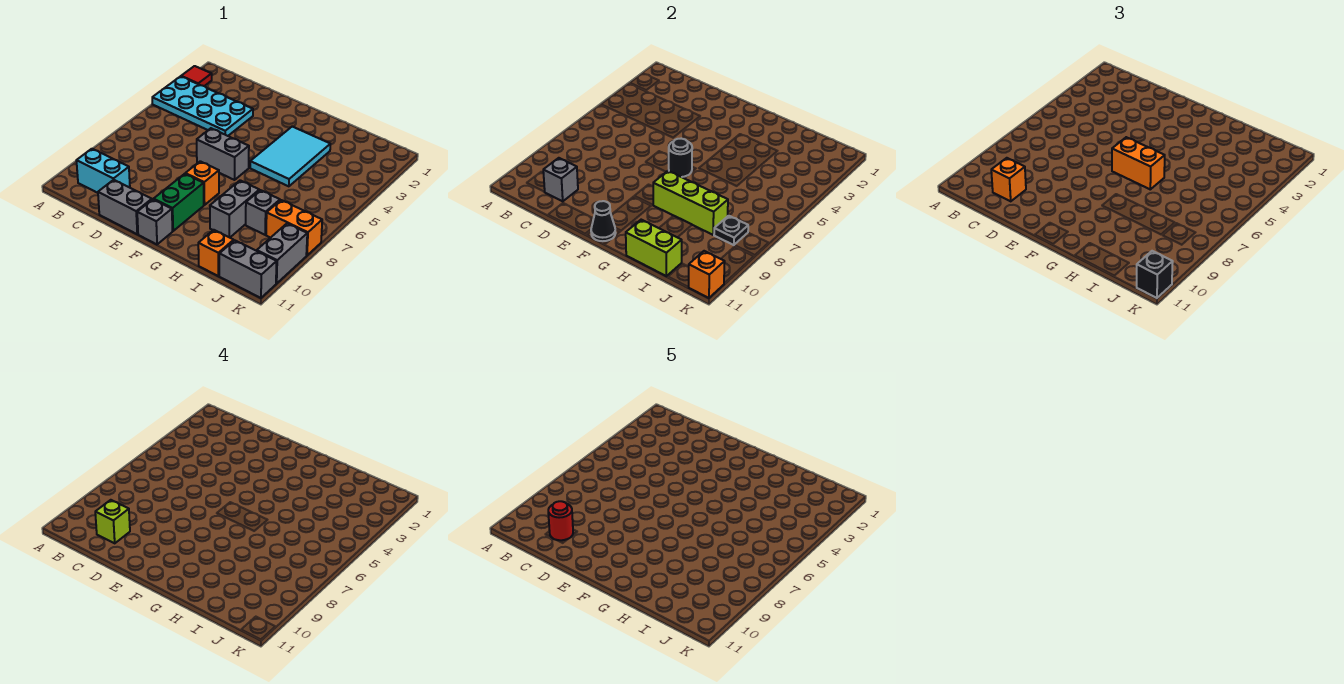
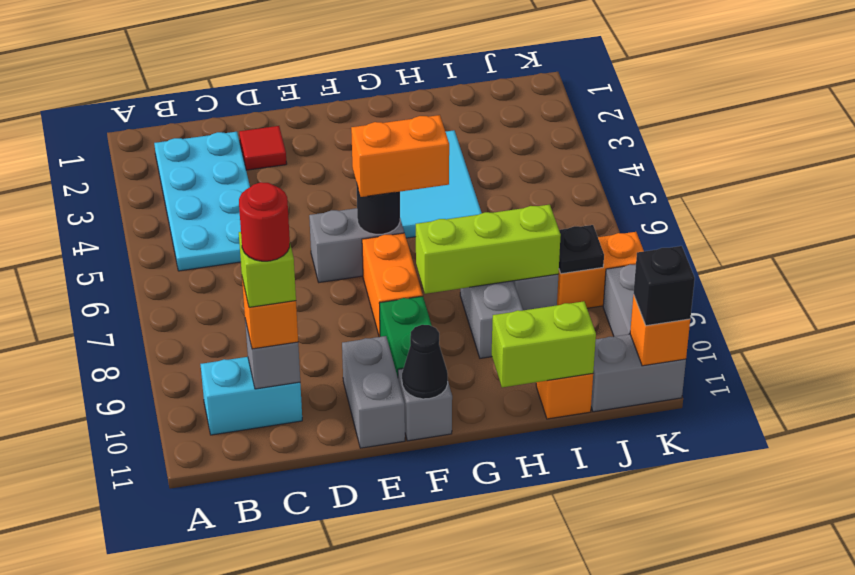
red 1x1 tile [181,66,212,86] -> red 1x1 tile moved to [239,126,287,170]
cyan 2x4 plate [152,76,253,136] -> cyan 2x4 plate turned to [154,132,250,271]
grey 1x2 brick [98,180,152,234] -> grey 1x2 brick turned to [342,336,405,448]
orange 1x1 brick [185,161,219,205] -> orange 1x2 brick [362,233,423,337]

